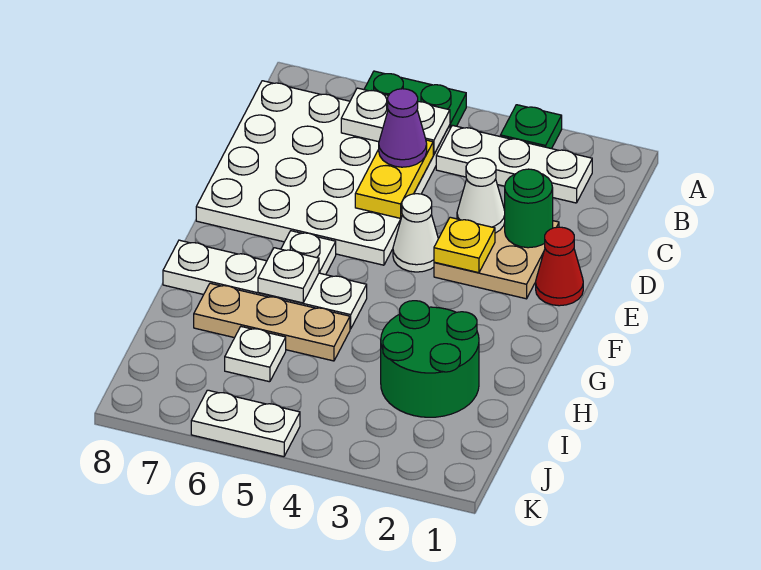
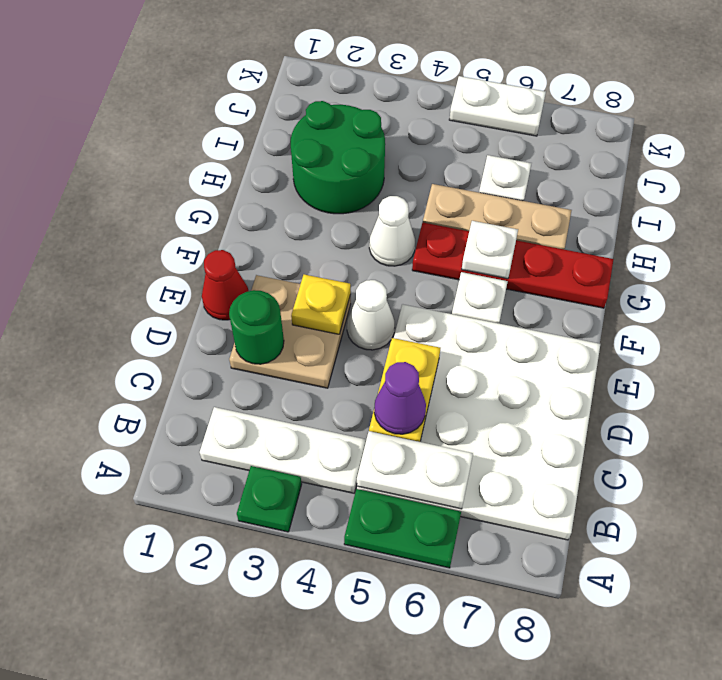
white 1x1 cone [457,158,505,233] -> white 1x1 cone moved to [369,196,415,266]
white 1x4 plate [163,240,367,329] -> red 1x4 plate [412,222,614,308]

